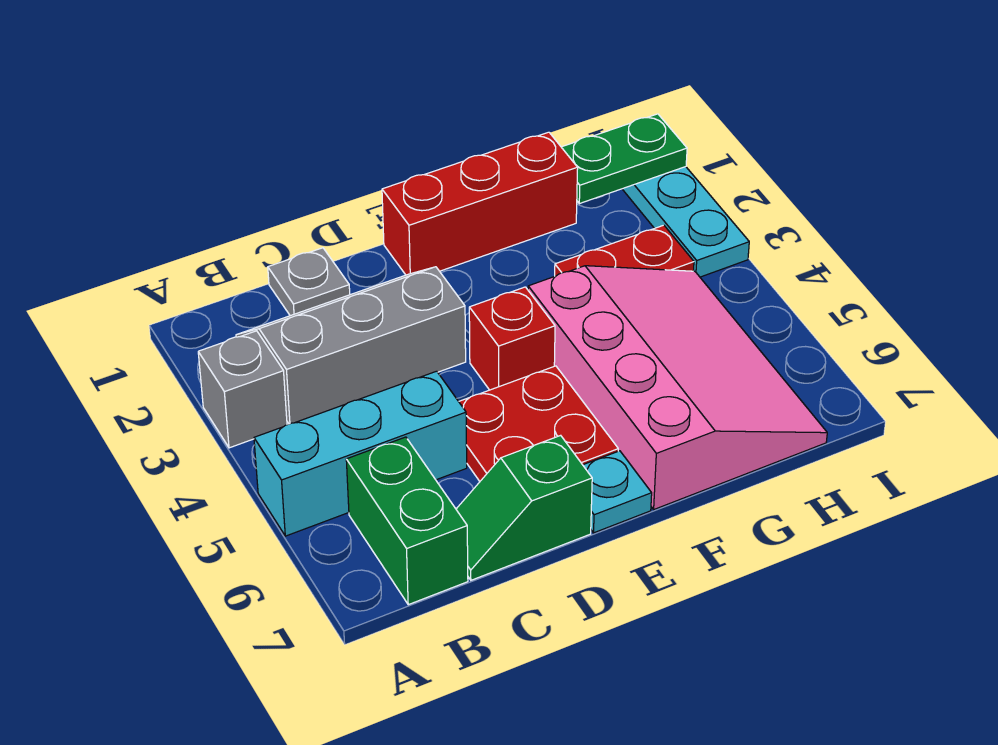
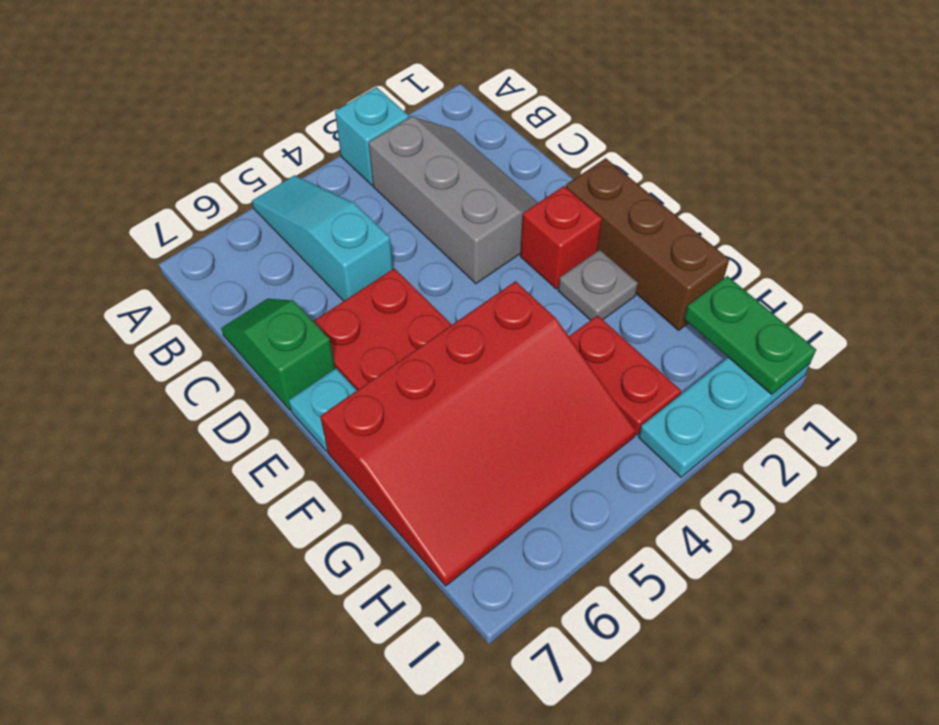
grey 1x1 brick [198,331,287,448] -> cyan 1x1 brick [335,87,409,185]
cyan 1x3 brick [254,371,467,536] -> cyan 1x3 slope [252,175,393,301]
green 1x2 brick [346,437,468,605] -> none
grey 1x1 plate [268,248,350,316] -> grey 1x1 plate moved to [558,250,638,320]
red 1x3 brick [382,132,578,275] -> brown 1x3 brick [566,158,729,330]
red 1x1 brick [469,287,555,390] -> red 1x1 brick moved to [520,186,602,289]
pink 3x4 slope [528,266,827,509] -> red 3x4 slope [320,281,636,586]

